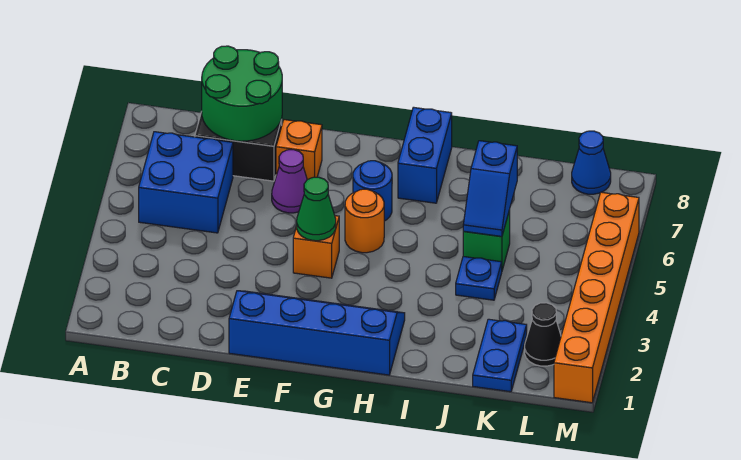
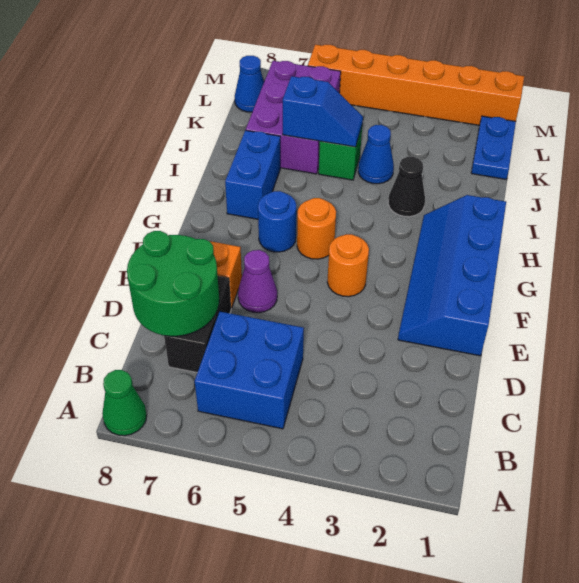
orange 1x1 brick [293,216,339,278] -> orange 1x1 round brick [327,234,369,297]
green 1x1 cone [297,177,336,241] -> green 1x1 cone moved to [102,370,147,436]
blue 1x2 brick [398,107,452,203] -> blue 1x2 brick turned to [225,130,280,219]
blue 1x1 plate [456,257,502,300] -> blue 1x1 cone [358,125,394,184]
none -> purple 2x3 brick [246,61,341,174]
blue 1x2 plate [473,319,527,392] -> blue 1x2 plate turned to [471,116,516,179]
black 1x1 cone [525,303,561,366] -> black 1x1 cone moved to [388,157,425,217]

